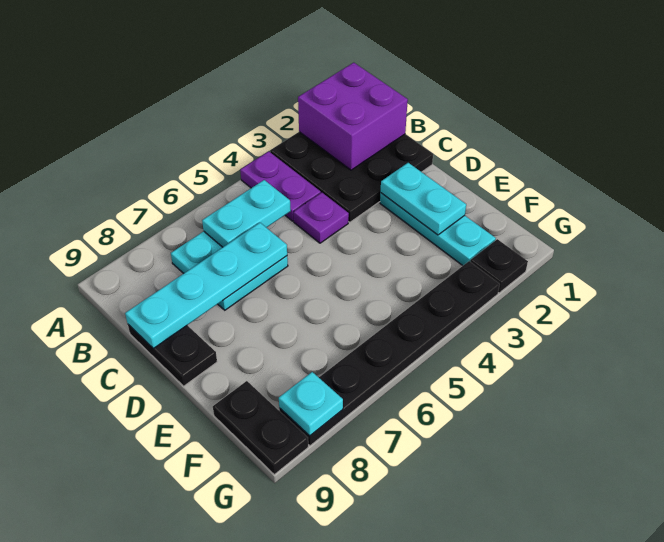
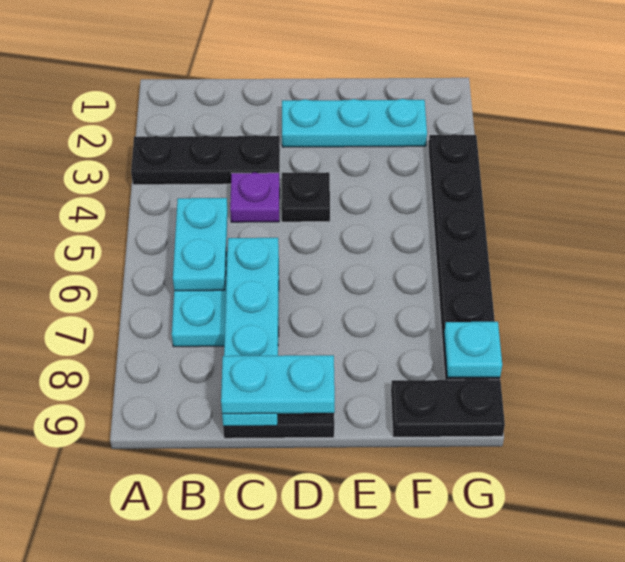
black 3x3 plate [270,132,433,222] -> black 1x3 plate [131,135,280,185]
purple 2x2 brick [298,63,408,170] -> none
purple 1x2 plate [240,151,321,221] -> none
cyan 1x2 plate [381,163,466,235] -> cyan 1x2 plate moved to [221,355,335,414]
black 1x1 plate [470,239,528,293] -> black 1x1 plate moved to [281,172,330,222]

